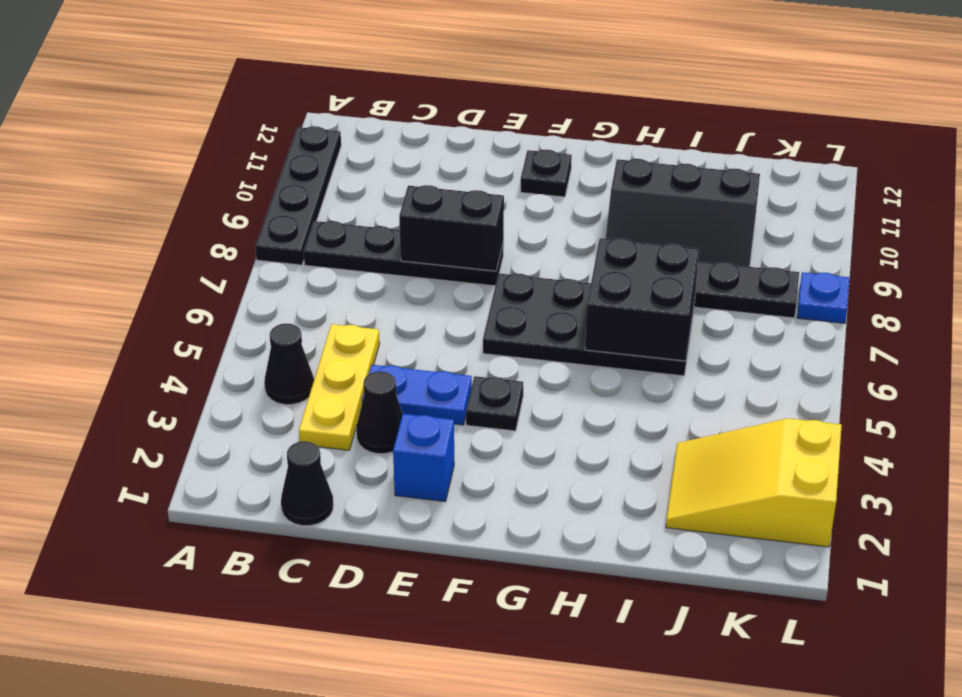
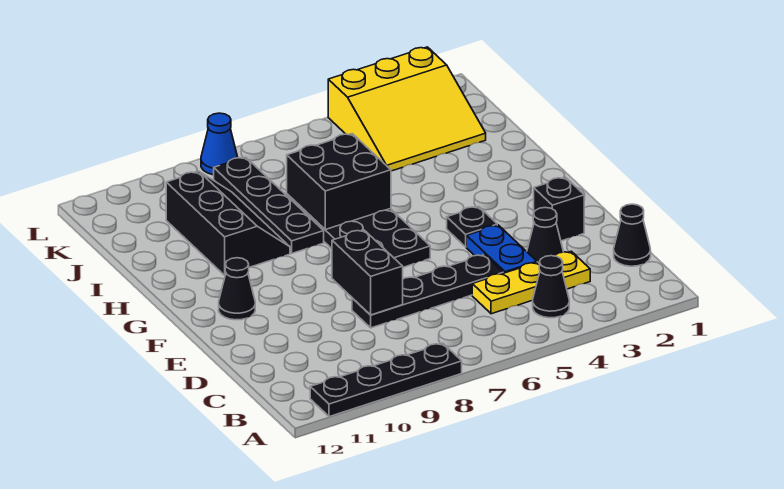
black 1x4 plate [304,221,504,286] -> black 1x4 plate turned to [352,255,503,328]
blue 1x1 brick [393,414,454,502] -> black 1x1 brick [534,177,584,241]
black 1x1 plate [520,150,572,197] -> black 1x1 cone [219,258,255,320]
yellow 2x3 slope [666,418,842,547] -> yellow 3x3 slope [328,47,486,171]
blue 1x1 plate [797,272,850,323] -> blue 1x1 cone [201,113,238,175]

